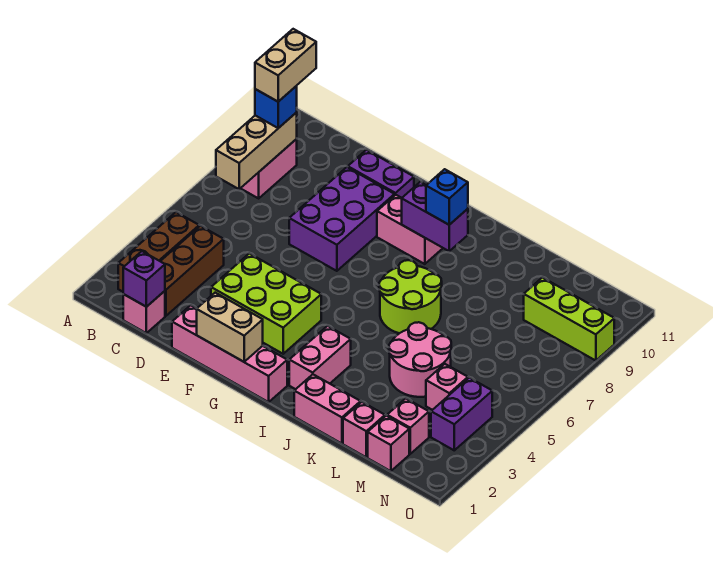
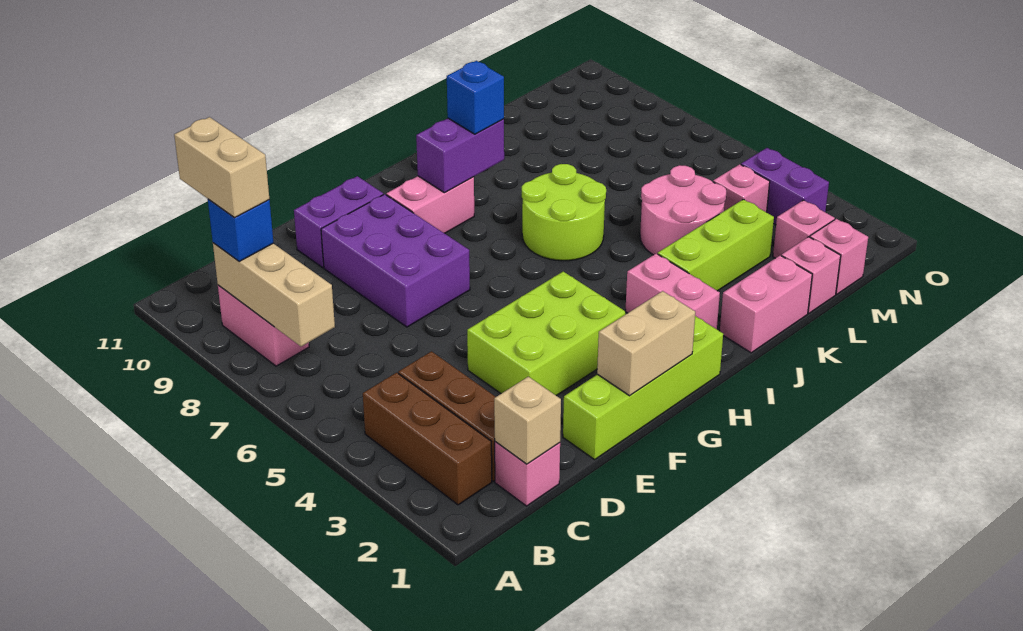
purple 1x1 brick [123,251,165,307] -> tan 1x1 brick [494,377,561,464]
pink 1x4 brick [172,305,287,402] -> lime 1x4 brick [563,316,723,460]
lime 1x3 brick [524,278,614,361] -> lime 1x3 brick moved to [658,199,774,291]

